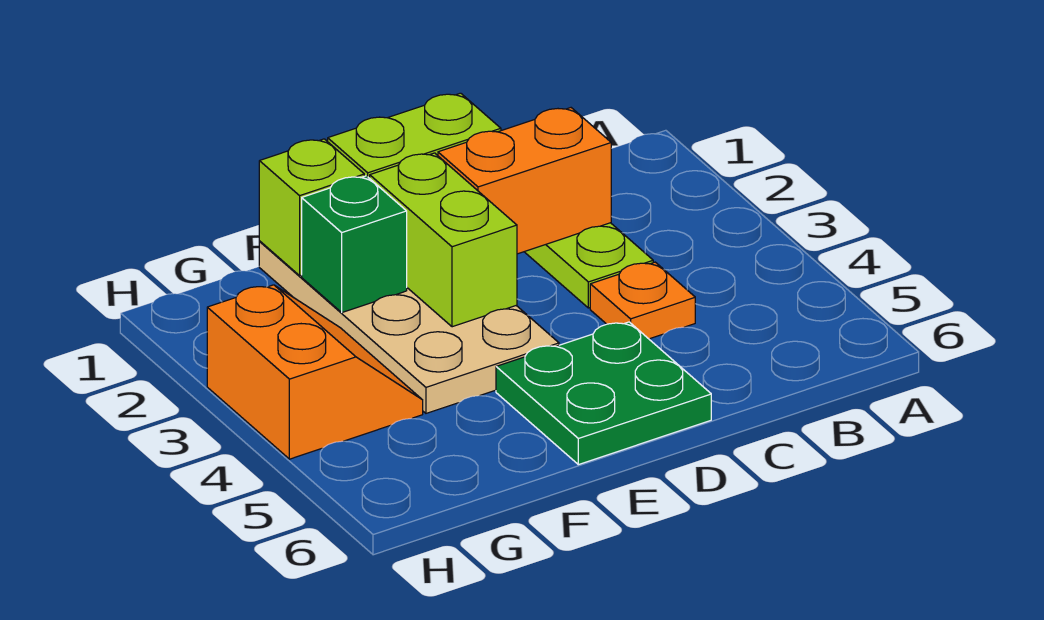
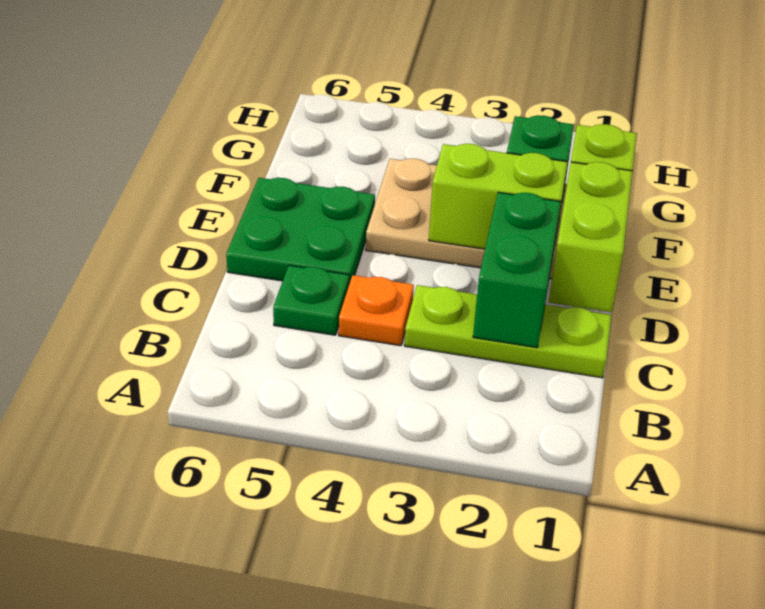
orange 1x2 brick [438,108,611,254] -> green 1x2 brick [473,192,561,348]
none -> green 1x1 plate [273,266,349,335]
orange 2x2 slope [207,285,423,459] -> none

